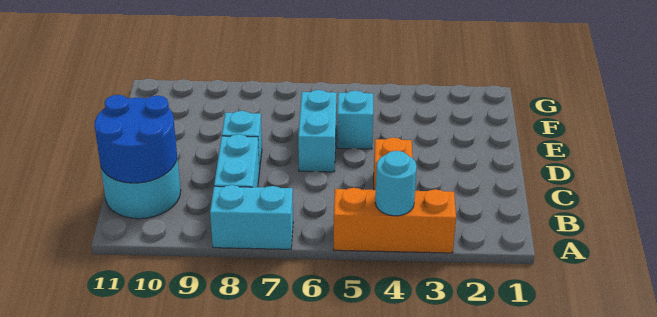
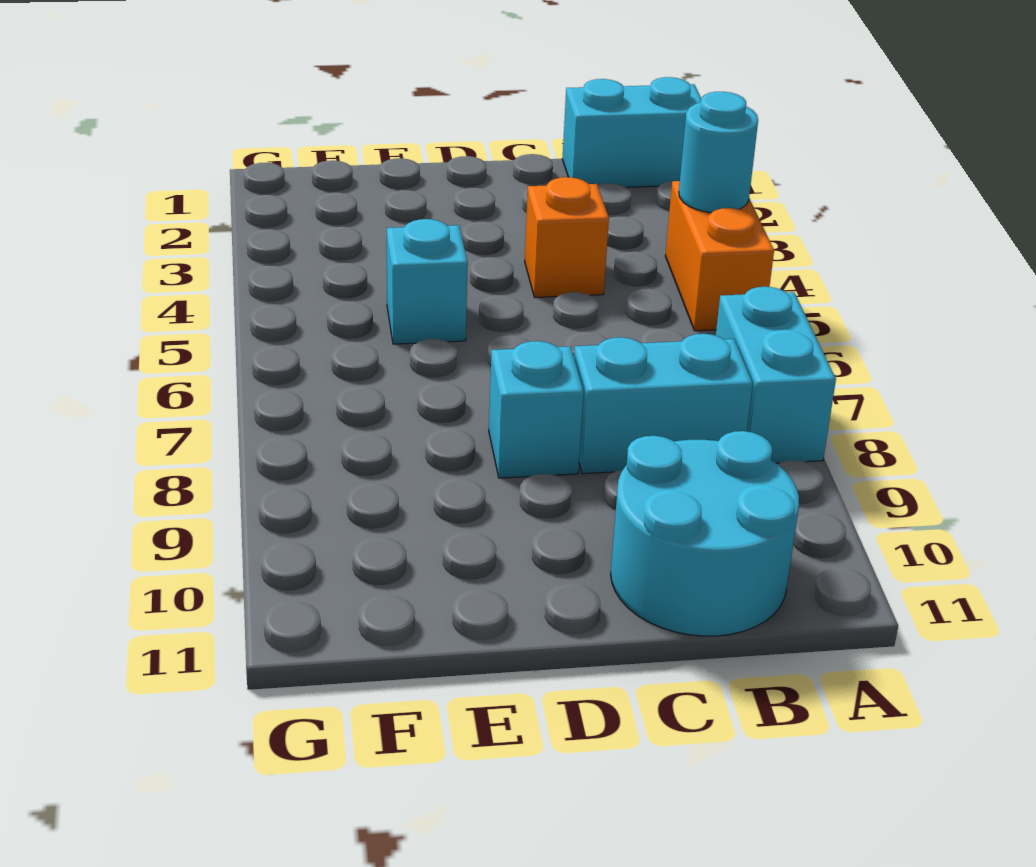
orange 1x3 brick [334,188,456,253] -> orange 1x2 brick [665,181,774,331]
blue 2x2 round brick [94,95,177,183] -> none
cyan 1x2 brick [298,90,337,172] -> cyan 1x2 brick moved to [562,77,701,187]

